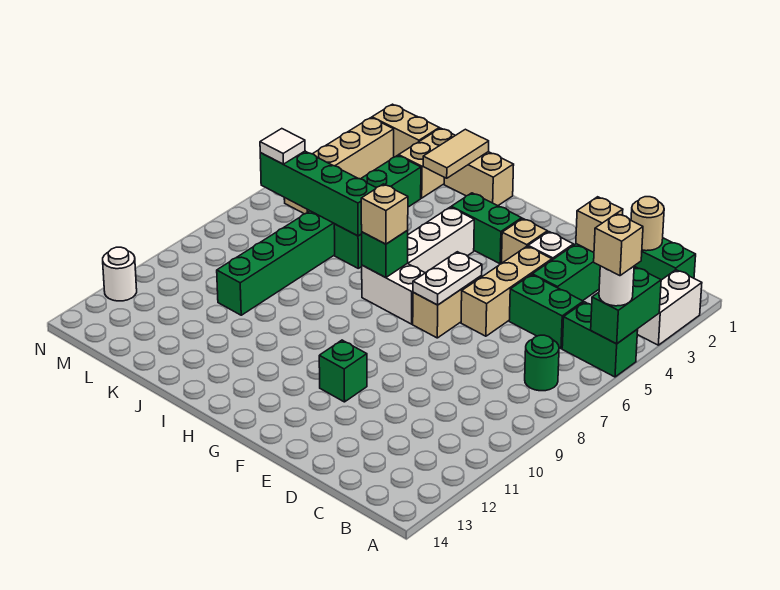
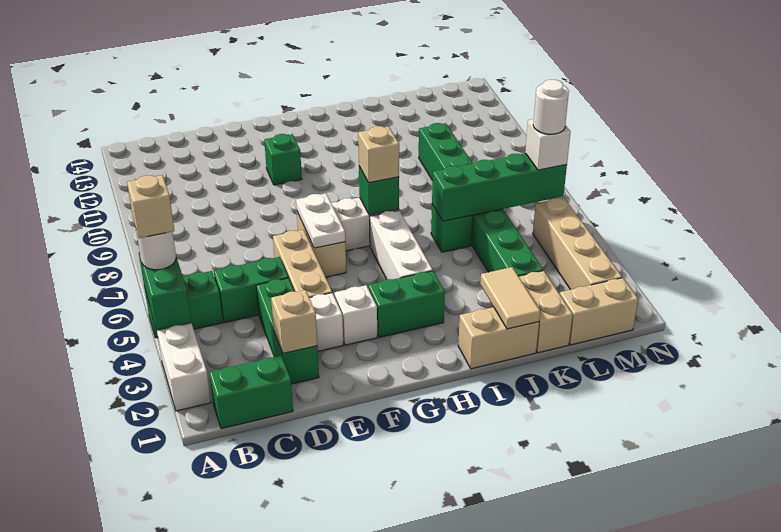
green 1x1 round brick [525,335,559,391] -> none
tan 1x1 round brick [631,197,664,251] -> none
tan 1x1 brick [501,219,547,264] -> white 1x1 brick [334,285,377,345]
white 1x1 tile [260,129,305,164] -> white 1x1 brick [525,119,571,170]
white 1x1 round brick [103,247,137,301] -> white 1x1 round brick moved to [533,80,569,134]

